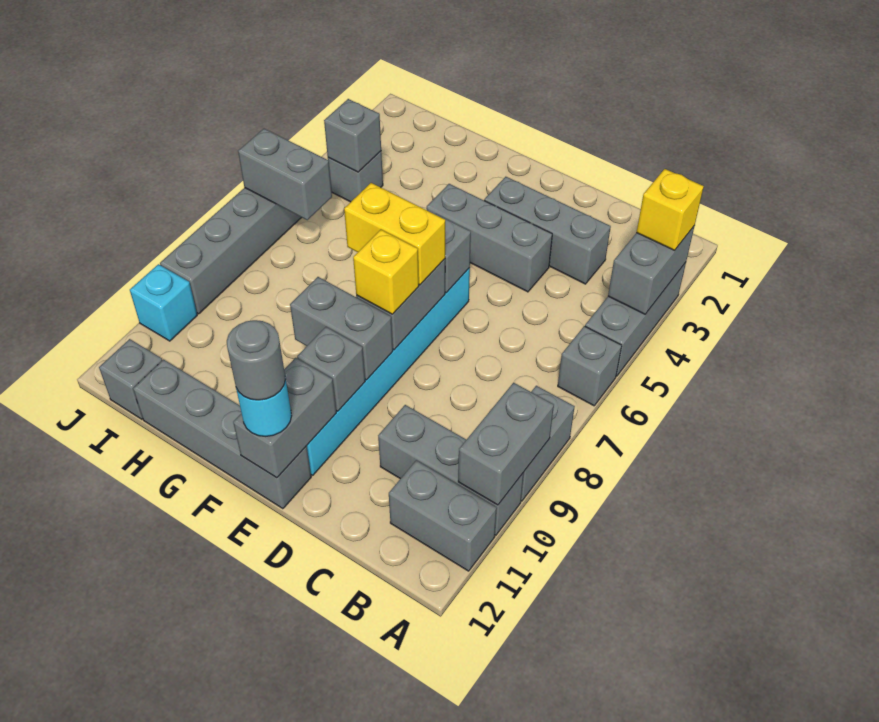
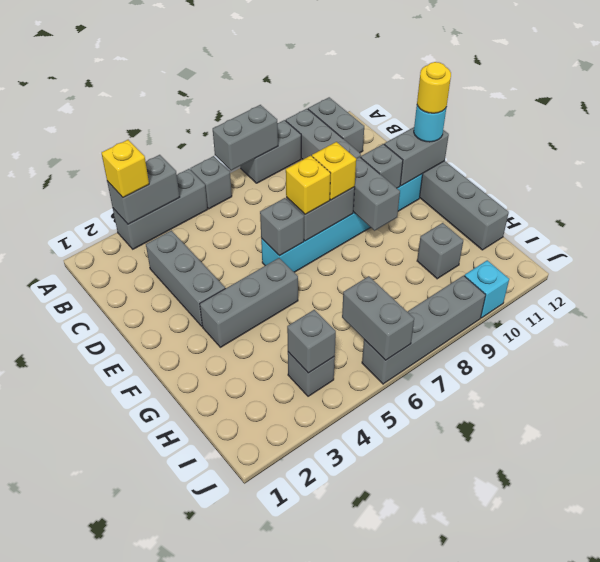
grey 1x2 brick [458,383,554,505] -> grey 1x2 brick moved to [213,105,278,171]
grey 1x3 brick [427,184,552,292] -> grey 1x3 brick turned to [200,258,298,347]
yellow 1x2 brick [344,183,445,285] -> yellow 1x1 brick [286,156,330,214]
grey 1x1 round brick [227,320,286,400] -> yellow 1x1 round brick [417,62,451,113]
grey 1x1 brick [99,339,162,419] -> grey 1x1 brick moved to [417,223,463,279]

